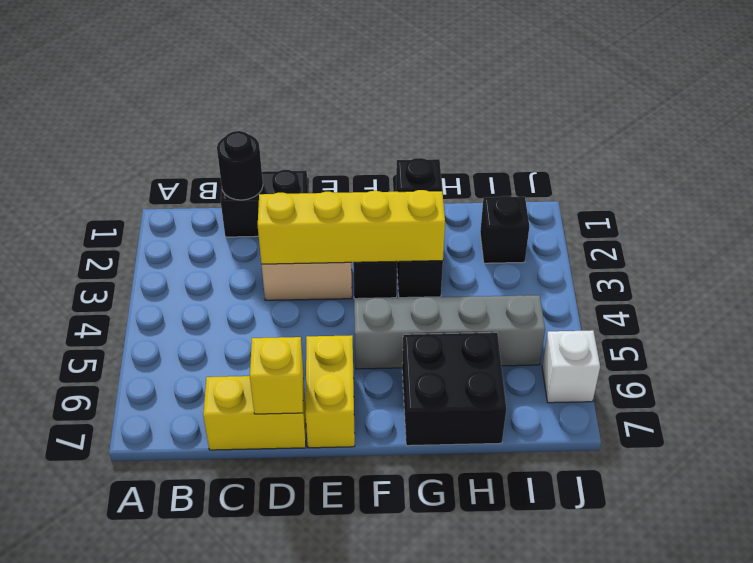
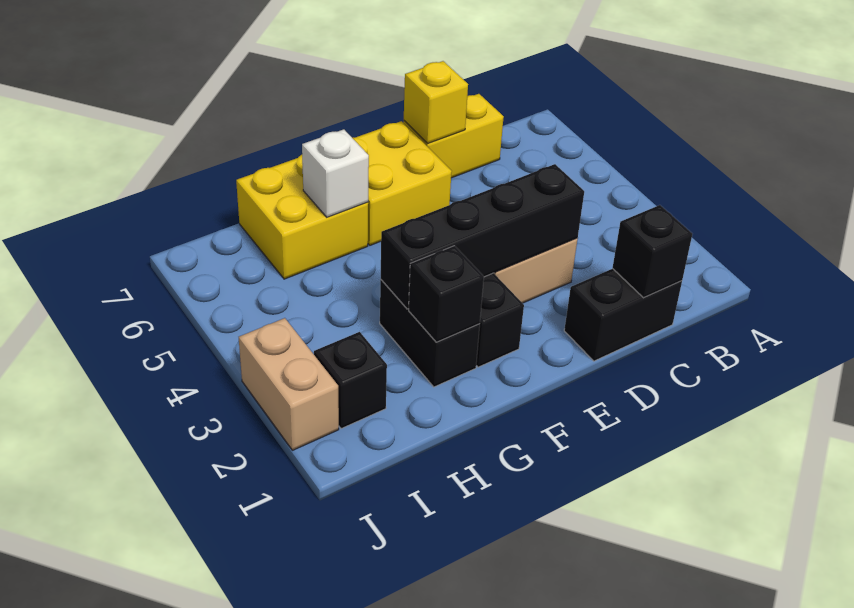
black 1x1 round brick [217,131,263,200] -> black 1x1 brick [613,205,692,298]
yellow 1x4 brick [258,190,445,264] -> black 1x4 brick [381,164,584,309]
yellow 1x2 brick [305,335,355,448] -> yellow 2x2 brick [353,121,452,245]
grey 1x4 brick [354,295,545,369] -> none
black 2x2 brick [402,332,506,446] -> yellow 2x2 brick [236,155,368,279]
none -> tan 1x2 brick [239,318,339,450]
white 1x1 brick [542,330,600,403] -> white 1x1 brick moved to [302,129,369,217]

